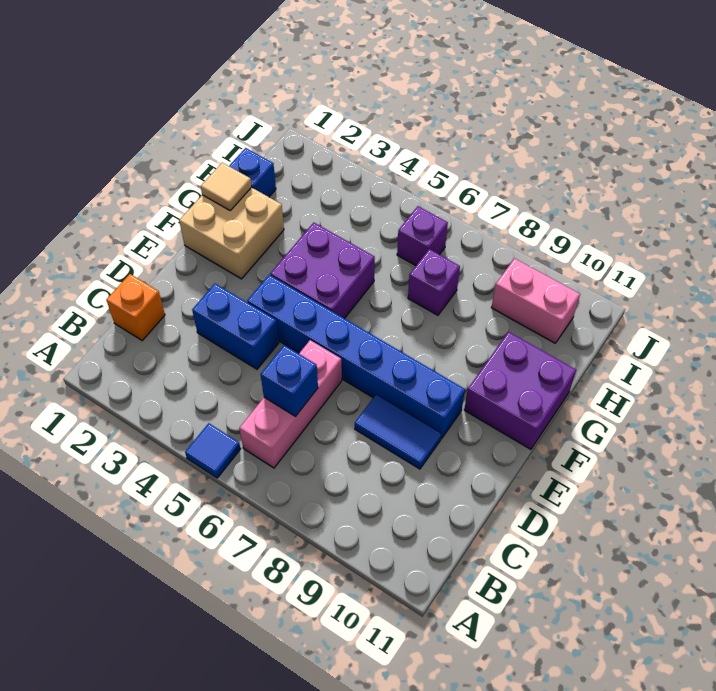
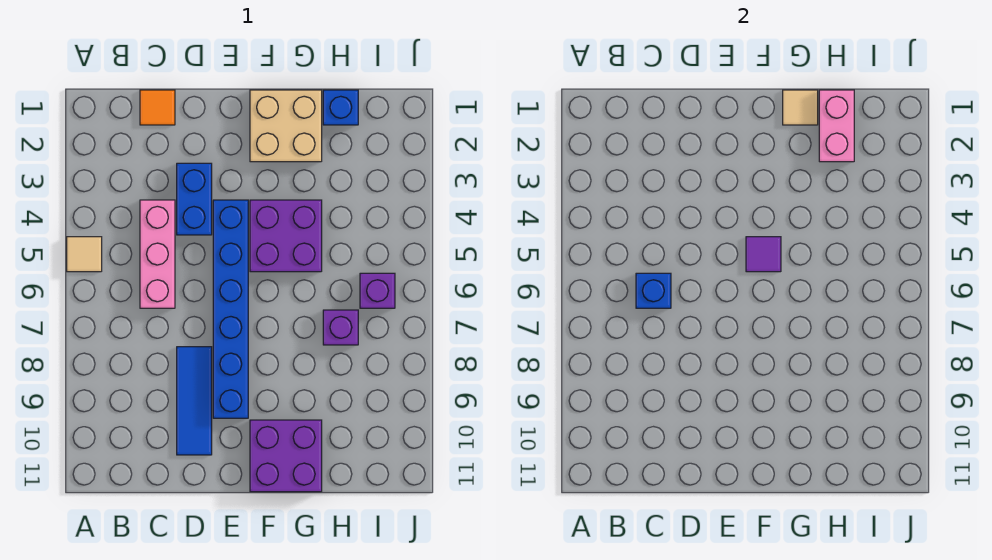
blue 1x1 tile [185,423,240,478] -> tan 1x1 tile [67,237,102,272]
pink 1x3 brick [239,340,342,468] -> pink 1x3 brick turned to [140,200,175,308]
orange 1x1 brick [106,274,165,341] -> orange 1x1 tile [140,90,175,125]
blue 1x2 tile [355,395,441,469] -> blue 1x3 tile [177,347,212,455]
none -> purple 1x1 tile [746,237,781,272]
pink 1x2 brick [491,258,580,343] -> pink 1x2 brick moved to [819,90,854,162]

